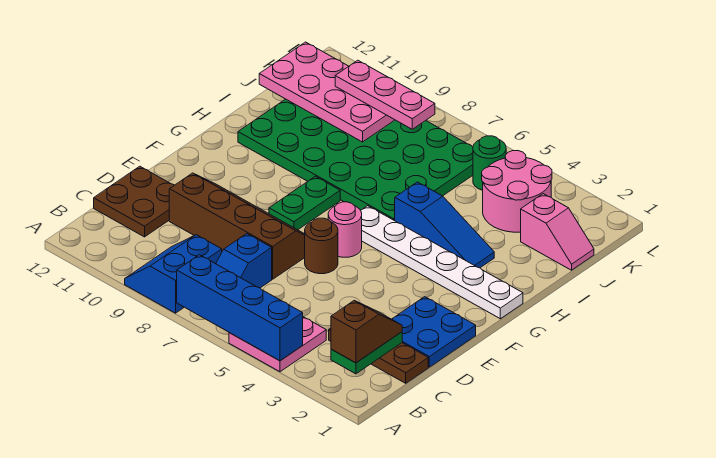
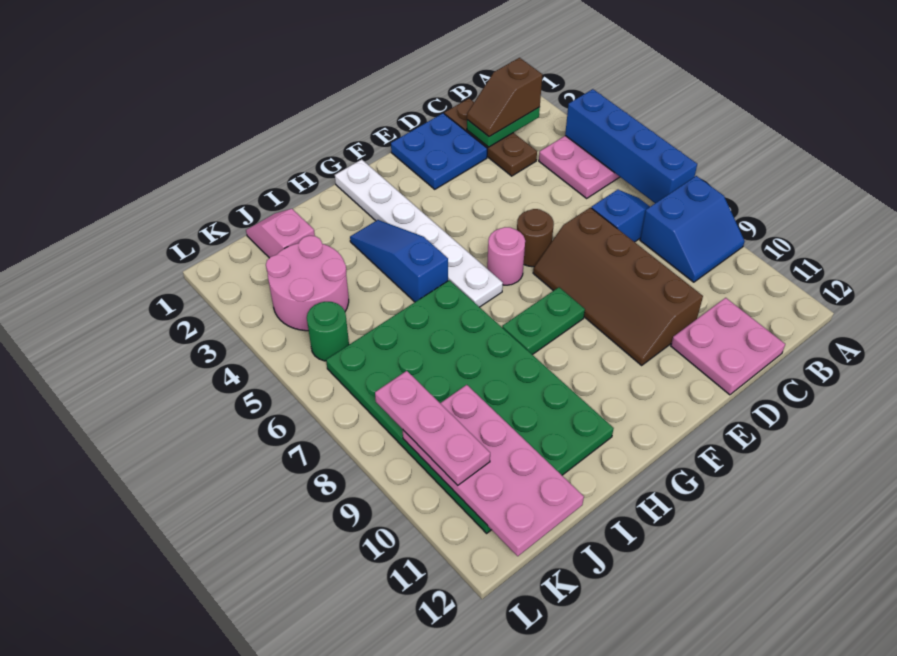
brown 2x2 plate [94,166,174,237] -> pink 2x2 plate [671,298,785,395]

